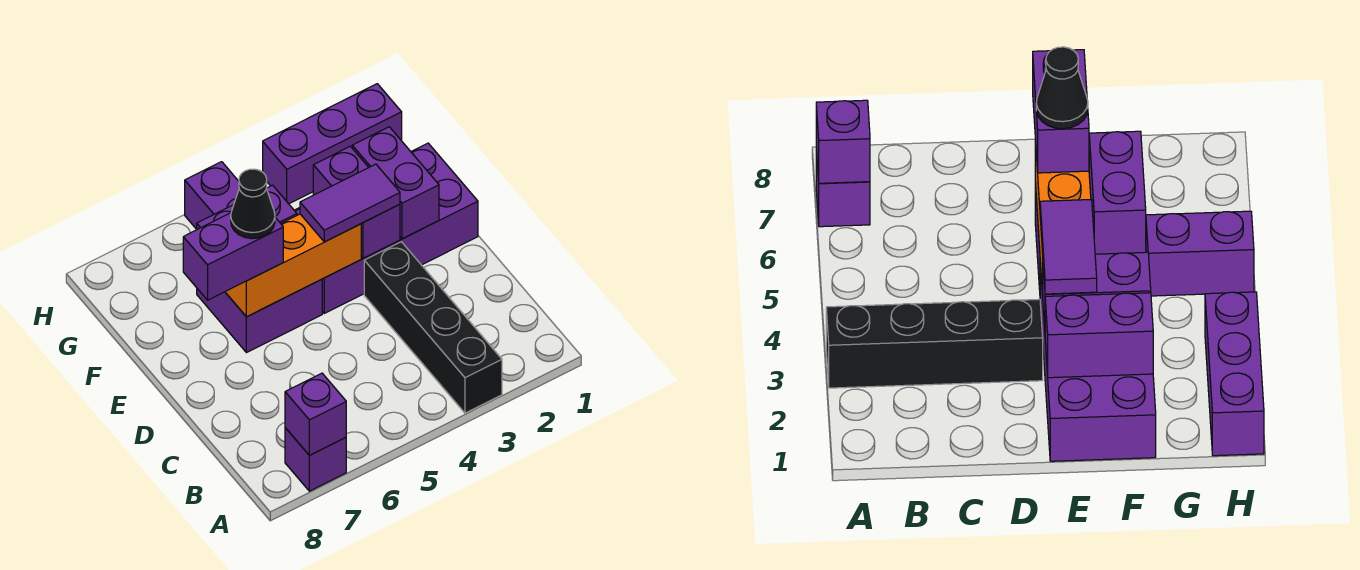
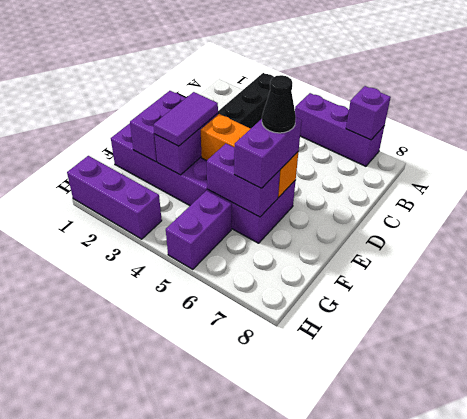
purple 1x1 brick [285,428,346,491] -> purple 1x3 brick [295,93,385,166]
purple 1x2 tile [300,164,400,242] -> purple 1x2 tile turned to [154,92,218,146]
purple 1x2 brick [183,213,283,300] -> purple 1x2 brick turned to [234,118,302,188]

